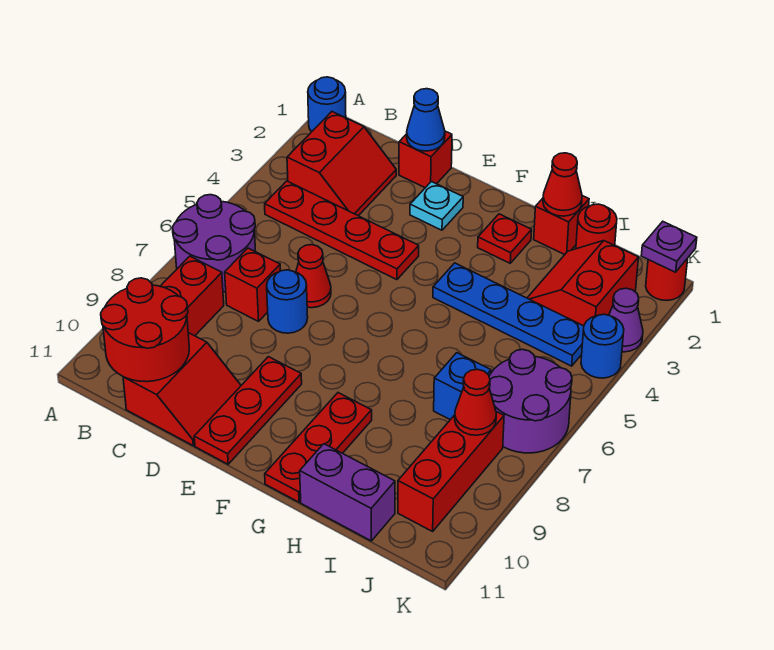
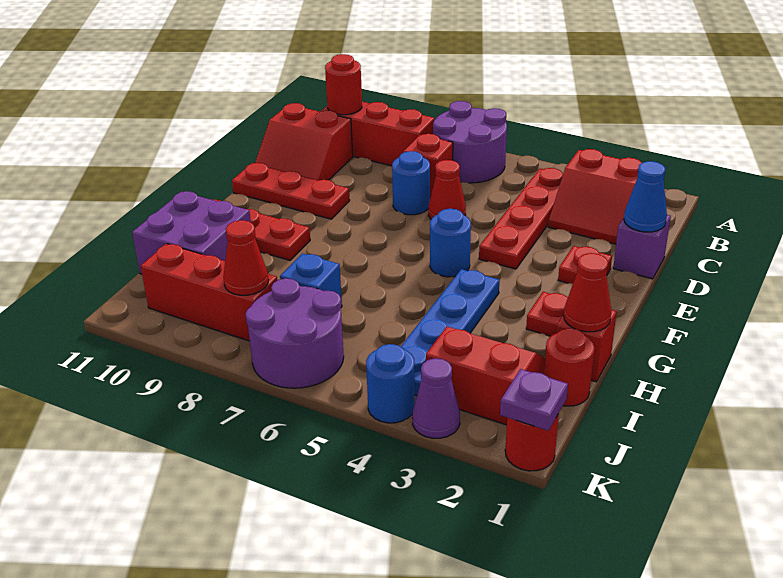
blue 1x1 round brick [308,77,346,132] -> blue 1x1 round brick moved to [430,209,471,277]
red 2x2 round brick [101,278,189,382] -> red 1x1 round brick [325,54,362,115]
red 1x1 brick [399,131,452,188] -> purple 1x1 brick [613,215,671,279]
cyan 1x1 plate [410,182,463,230] -> red 1x1 plate [558,246,612,284]
purple 1x2 brick [300,444,395,541] -> purple 2x2 brick [132,191,251,274]

